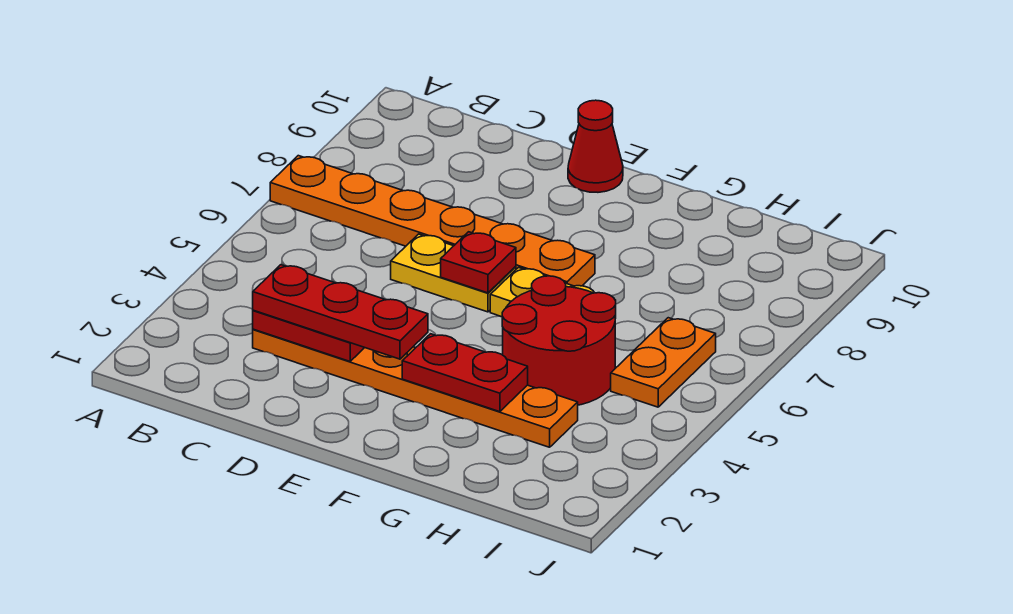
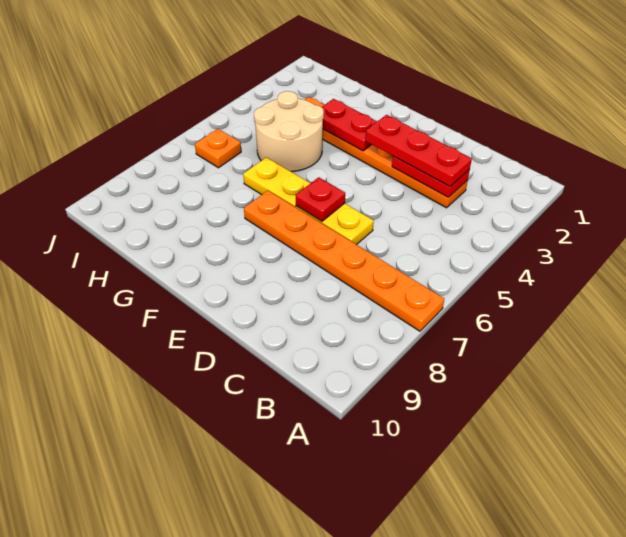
red 1x1 cone [568,100,623,192] -> none
red 2x2 round brick [502,276,616,405] -> tan 2x2 round brick [254,91,324,172]
orange 1x2 plate [611,318,716,407] -> orange 1x1 plate [195,129,241,168]

